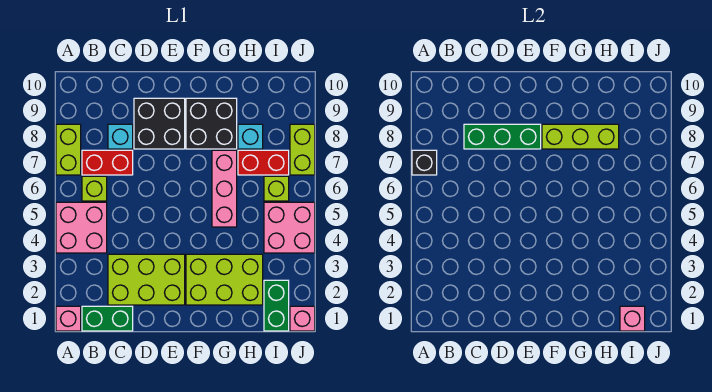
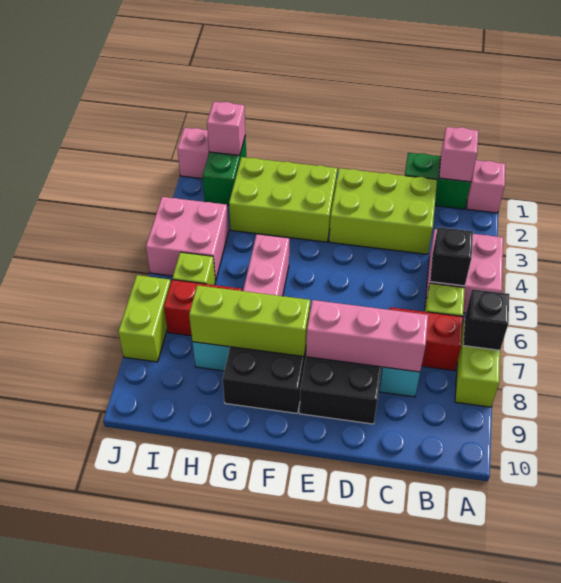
none -> pink 1x1 brick [439,127,478,182]
none -> black 1x1 brick [430,227,473,286]
green 1x3 brick [464,124,541,149] -> pink 1x3 brick [306,300,428,372]

